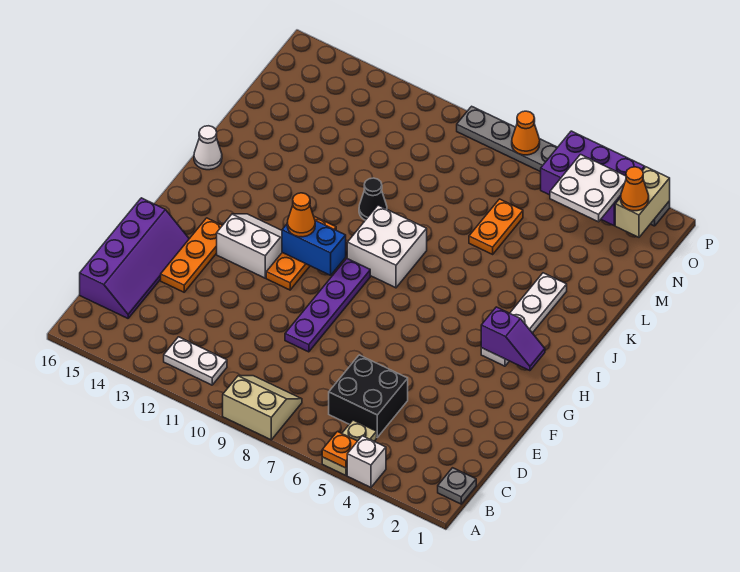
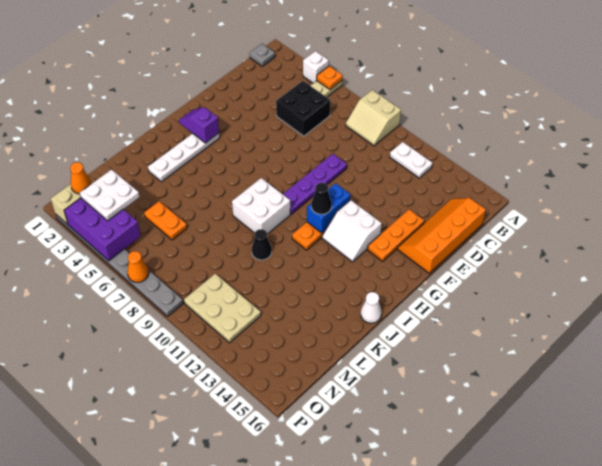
purple 2x4 slope [80,198,189,318] -> orange 2x4 slope [398,198,486,273]
blue 1x2 brick [282,221,346,275] -> blue 1x2 brick turned to [307,183,350,233]
orange 1x1 cone [287,193,315,237] -> black 1x1 cone [311,183,332,214]
orange 1x2 plate [469,199,523,254] -> orange 1x2 plate turned to [144,201,187,240]
none -> tan 2x3 plate [184,274,261,343]

